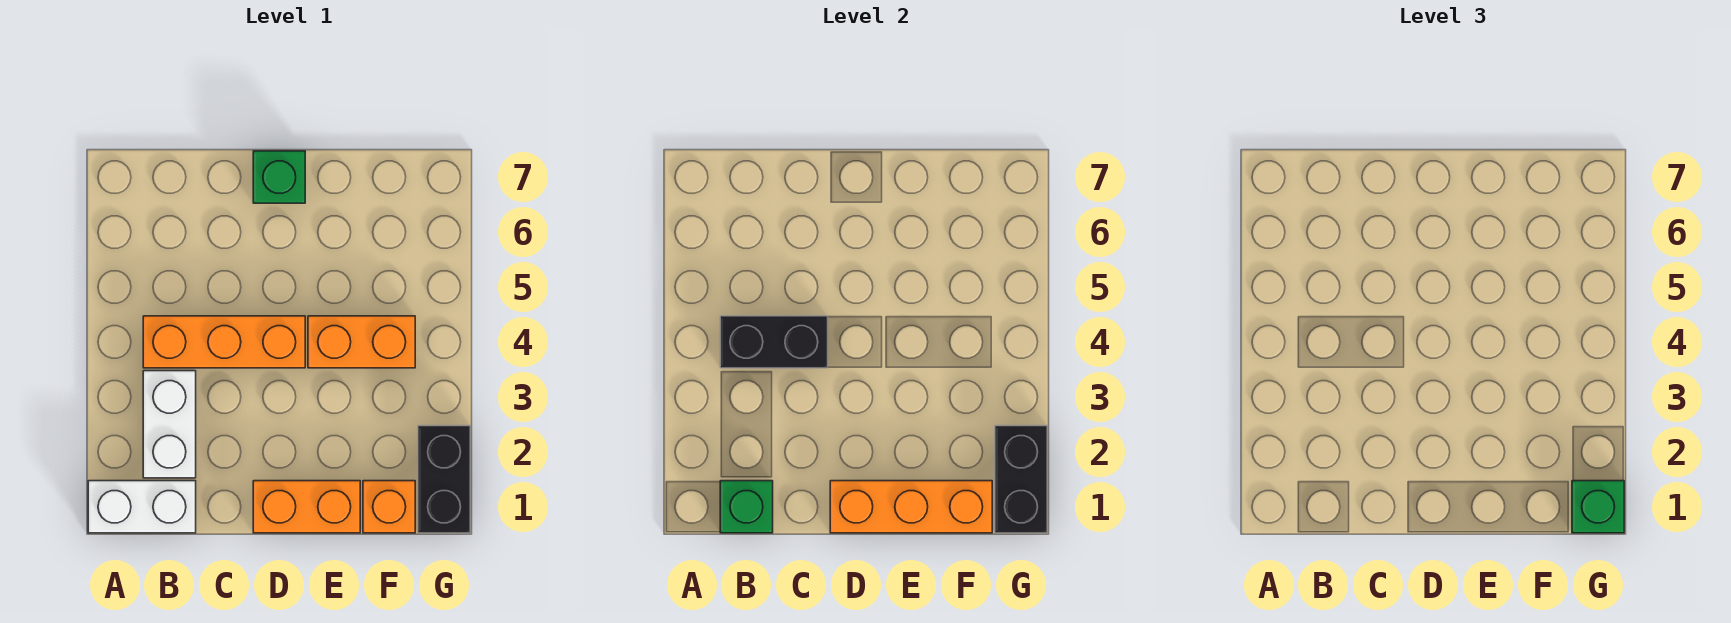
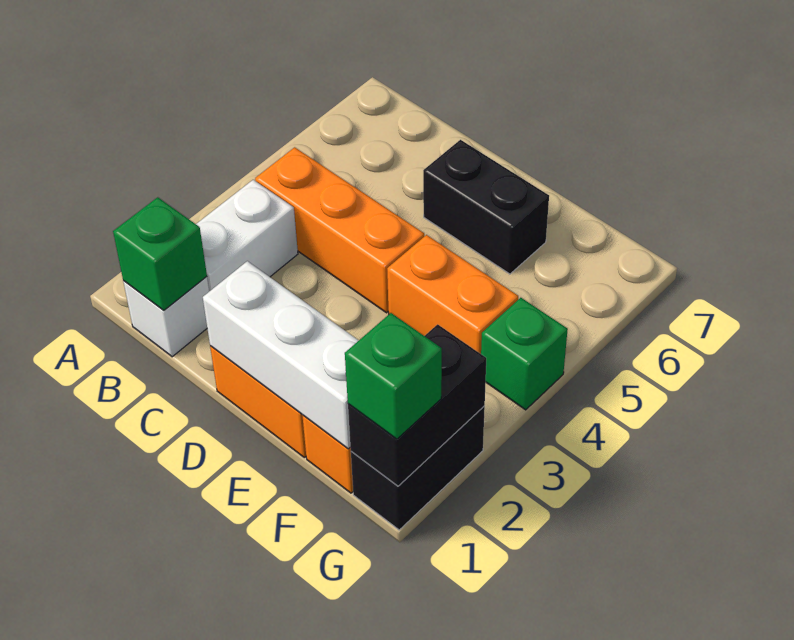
white 1x2 brick [88,481,196,533] -> white 1x1 brick [123,277,209,357]
black 1x2 brick [720,316,828,368] -> black 1x2 brick moved to [423,140,549,274]
orange 1x3 brick [830,481,992,533] -> white 1x3 brick [203,261,359,449]
green 1x1 brick [253,151,305,203] -> green 1x1 brick moved to [481,298,568,410]

